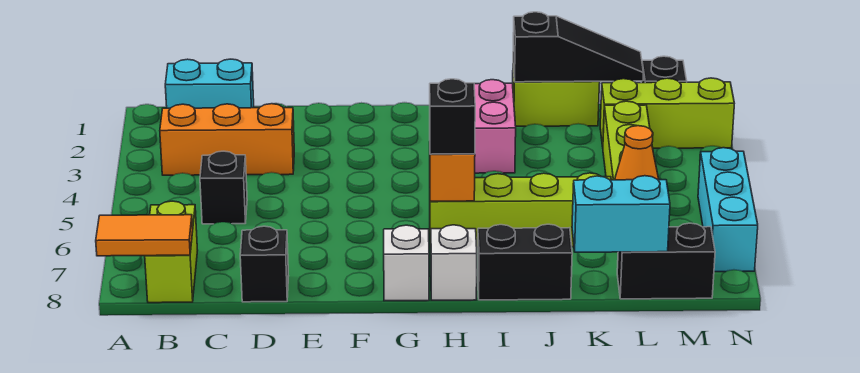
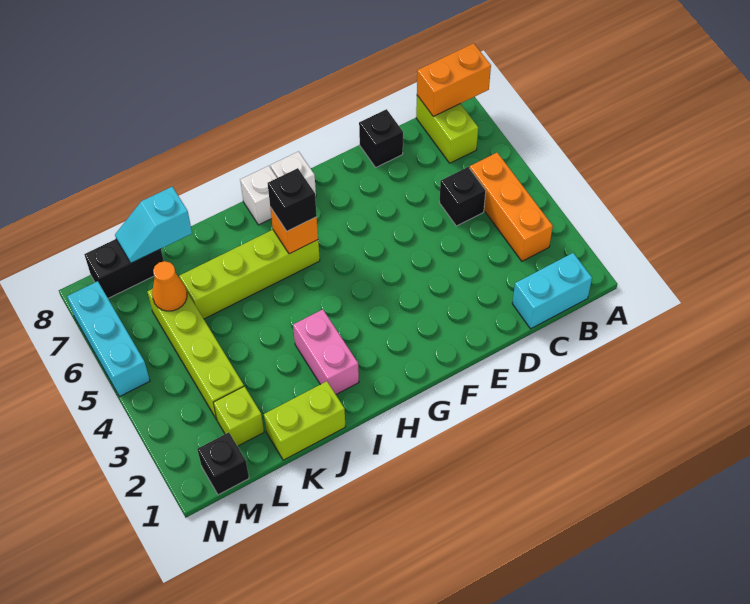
orange 1x2 tile [96,215,193,256] -> orange 1x2 brick [417,43,491,116]
orange 1x3 brick [160,104,294,175] -> orange 1x3 brick turned to [470,153,553,261]
black 1x2 brick [477,224,572,300] -> none
black 1x3 slope [513,12,643,82] -> none
cyan 1x2 brick [572,176,670,252] -> cyan 1x2 slope [115,187,192,263]
lime 1x3 brick [600,78,734,148] -> lime 1x1 brick [213,386,264,446]

